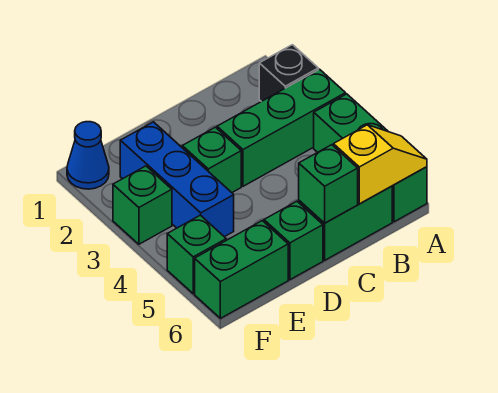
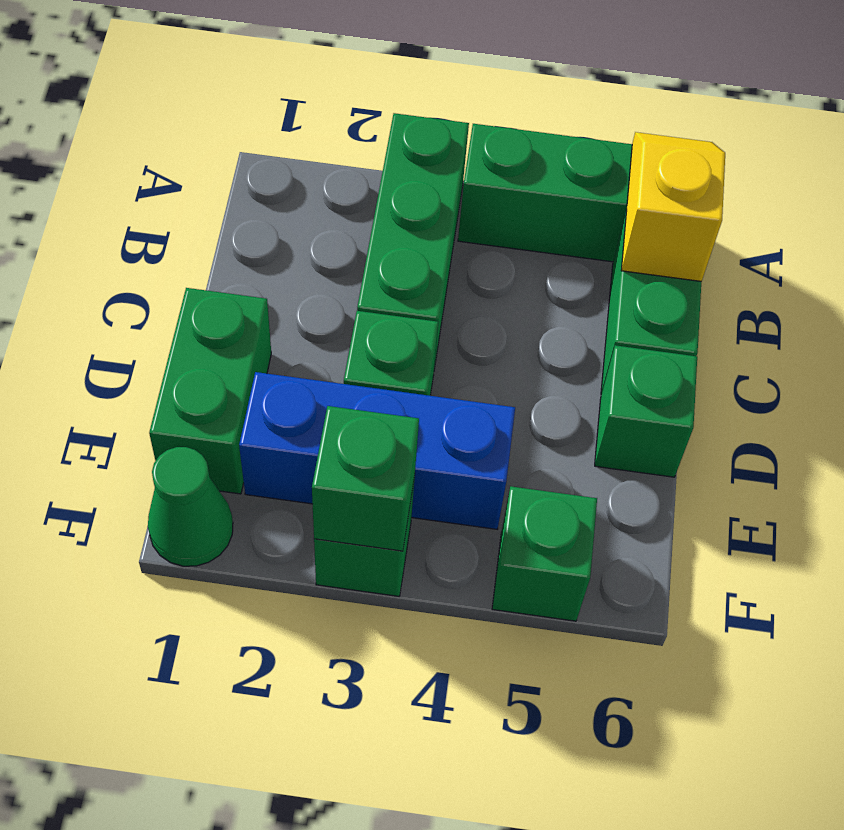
black 1x1 brick [259,45,318,102] -> none
green 1x1 brick [299,145,358,223] -> green 1x1 brick moved to [312,406,419,551]
green 1x2 brick [195,221,288,318] -> green 1x2 brick moved to [149,288,271,494]
blue 1x1 cone [67,122,109,189] -> green 1x1 cone [148,447,233,566]

